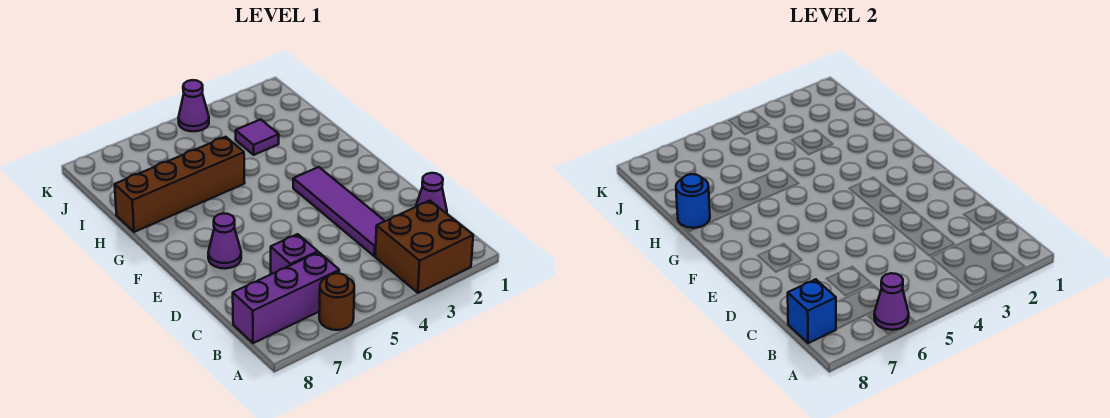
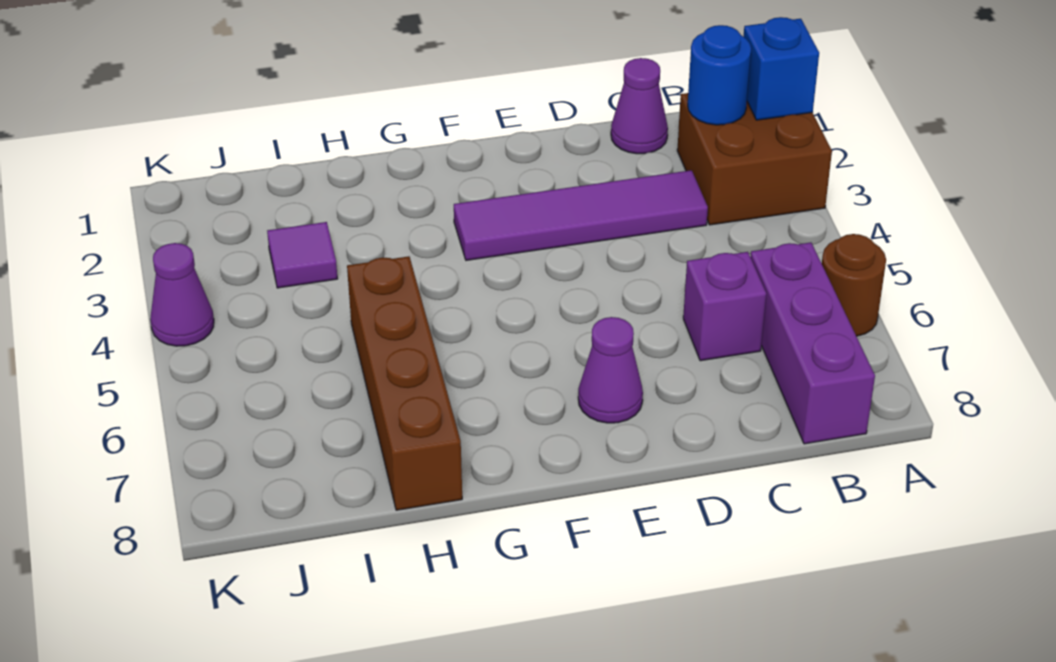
purple 1x1 cone [874,273,909,330] -> none
blue 1x1 brick [788,279,836,343] -> blue 1x1 brick moved to [744,17,819,120]
blue 1x1 round brick [676,174,710,228] -> blue 1x1 round brick moved to [688,25,751,125]

